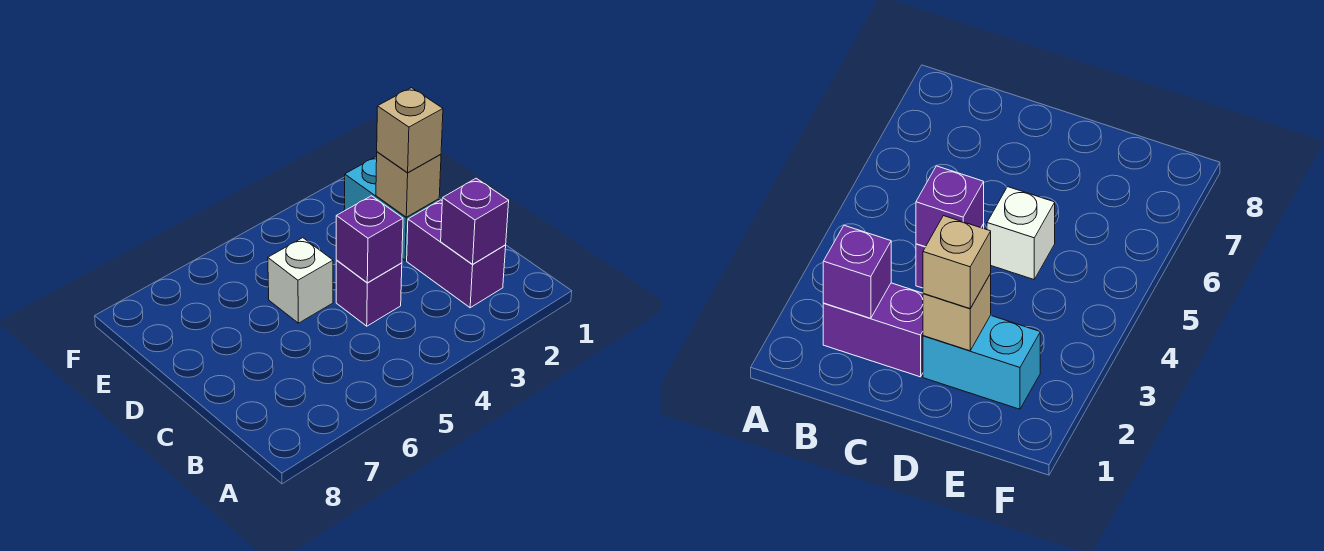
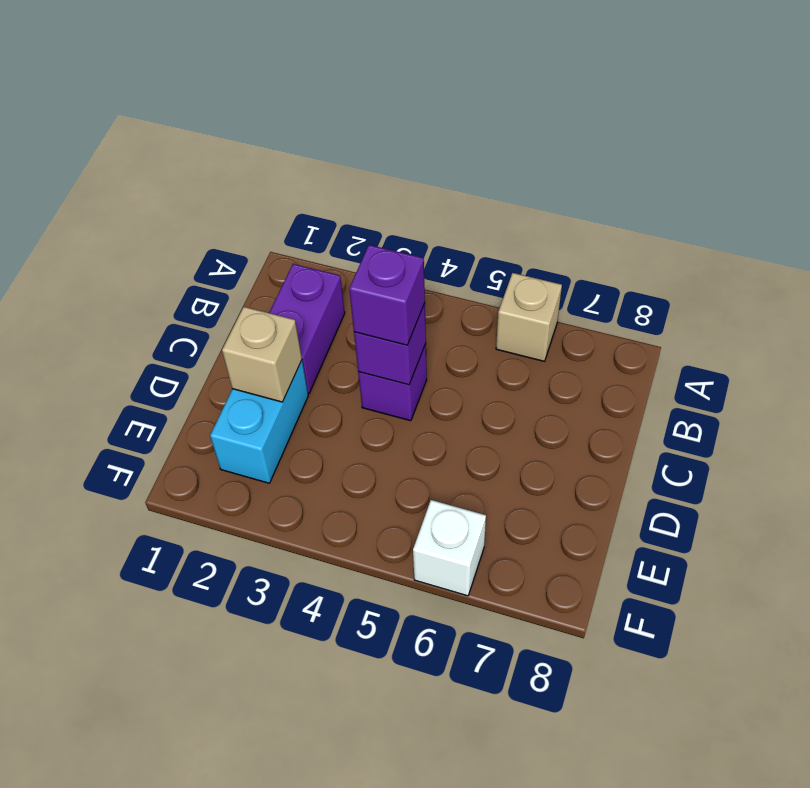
purple 1x1 brick [441,178,509,264] -> purple 1x1 brick moved to [349,245,425,345]
tan 1x1 brick [377,88,443,173] -> tan 1x1 brick moved to [496,273,562,361]
white 1x1 brick [268,238,333,323] -> white 1x1 brick moved to [413,500,486,596]

